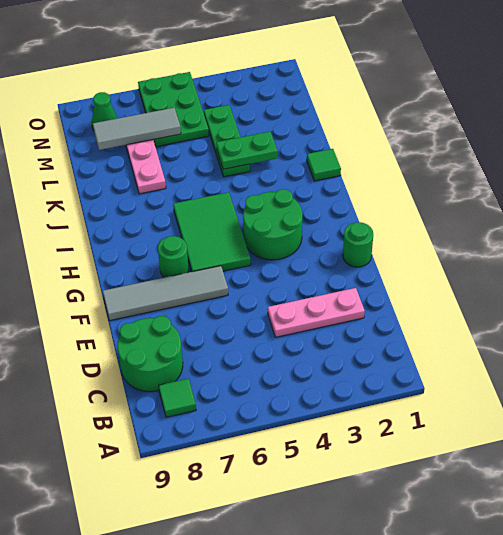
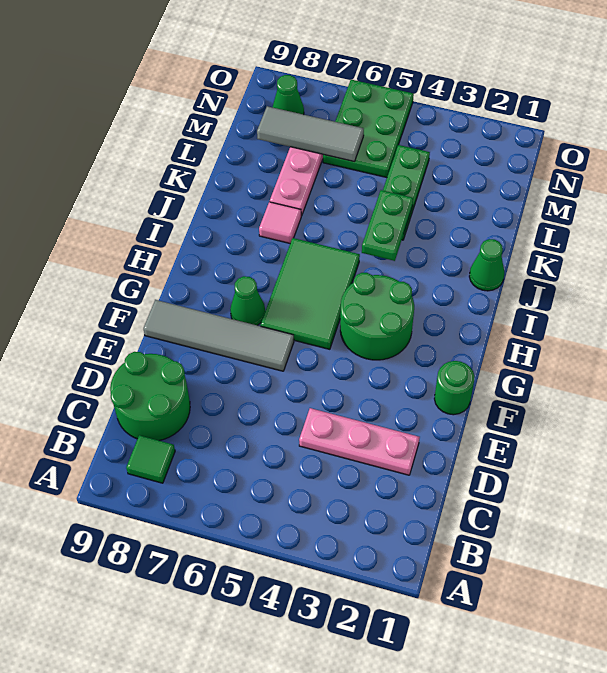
green 1x1 round brick [158,236,189,278] -> green 1x1 cone [230,276,265,325]
green 1x1 tile [307,149,341,181] -> green 1x1 cone [469,239,504,291]
none -> pink 1x1 tile [259,202,301,243]
green 1x2 plate [216,132,278,169] -> green 1x2 plate turned to [362,190,413,261]

